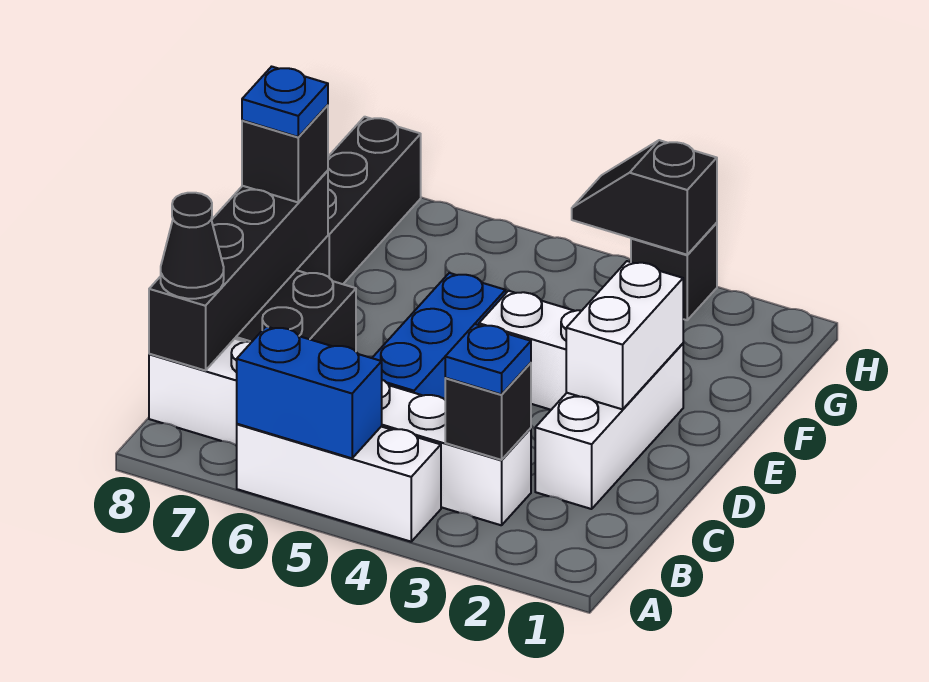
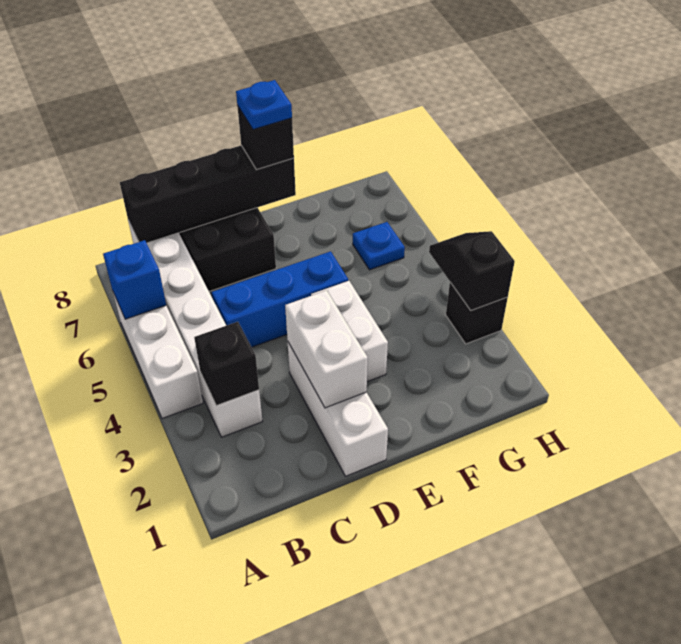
blue 1x2 brick [237,326,382,458] -> blue 1x1 brick [103,240,166,319]
blue 1x1 plate [445,324,531,394] -> blue 1x1 plate moved to [353,222,405,270]
black 1x1 cone [161,193,224,299] -> none
white 1x3 brick [535,344,683,509] -> white 1x3 brick turned to [288,342,388,476]
white 1x2 brick [566,261,683,409] -> white 1x2 brick turned to [285,290,368,408]
black 1x3 brick [297,117,421,284] -> none

